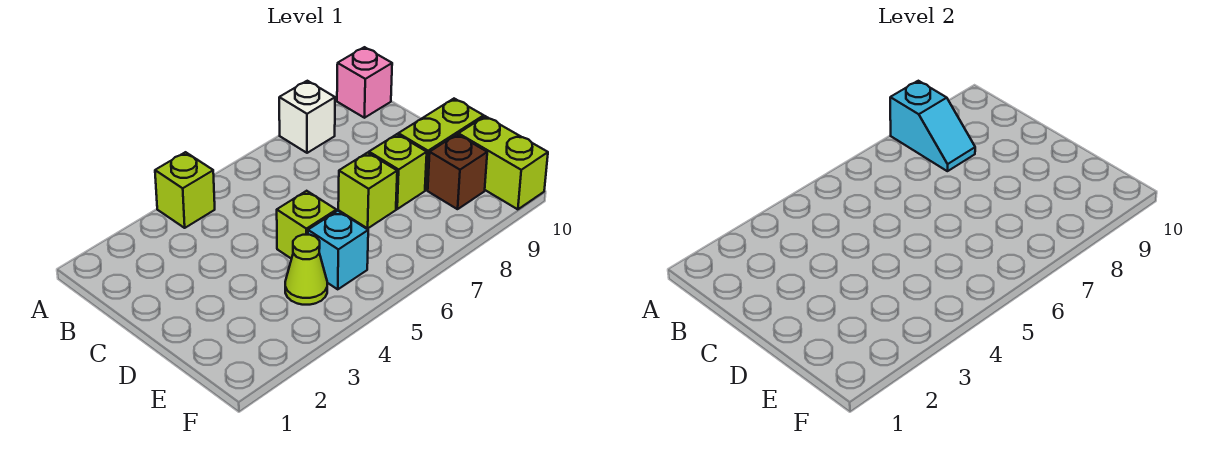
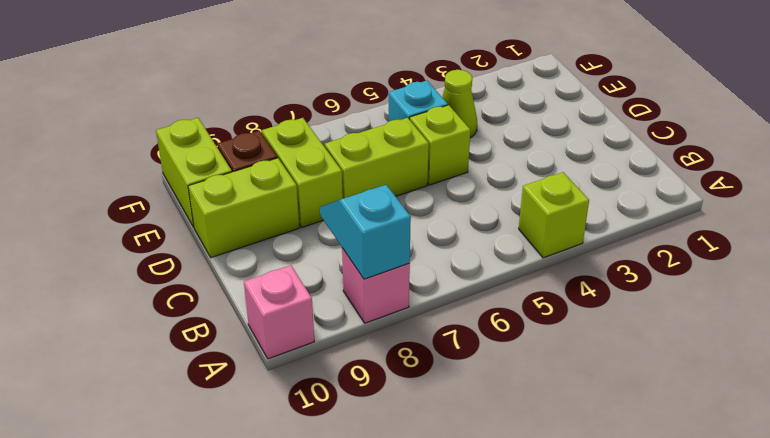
white 1x1 brick [279,81,335,153] -> pink 1x1 brick [342,248,410,323]
lime 1x1 brick [338,153,397,228] -> lime 1x2 brick [325,118,429,199]
lime 1x1 brick [369,134,427,209] -> lime 1x2 brick [262,118,343,227]

